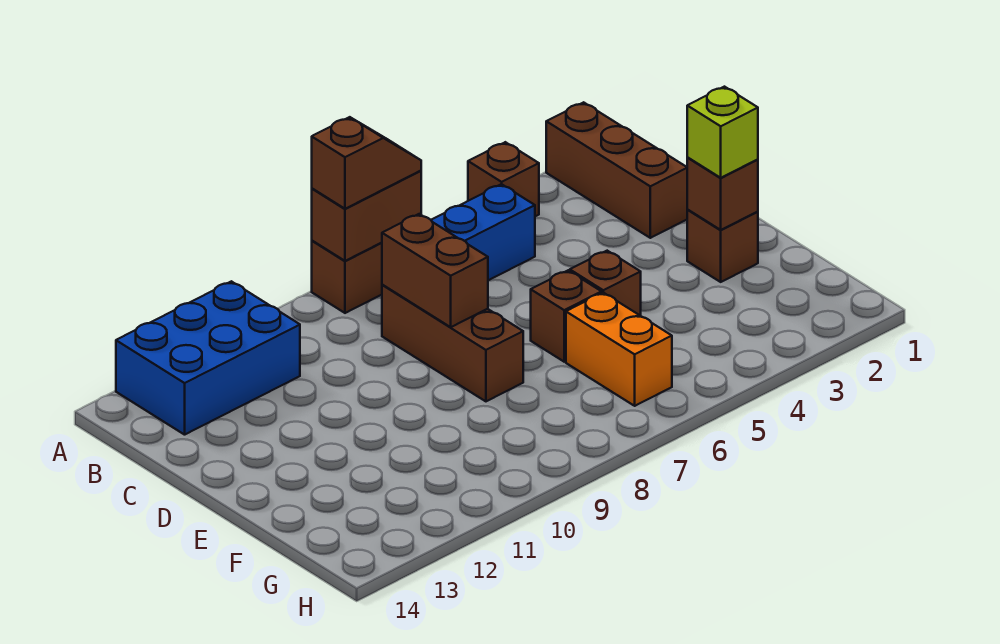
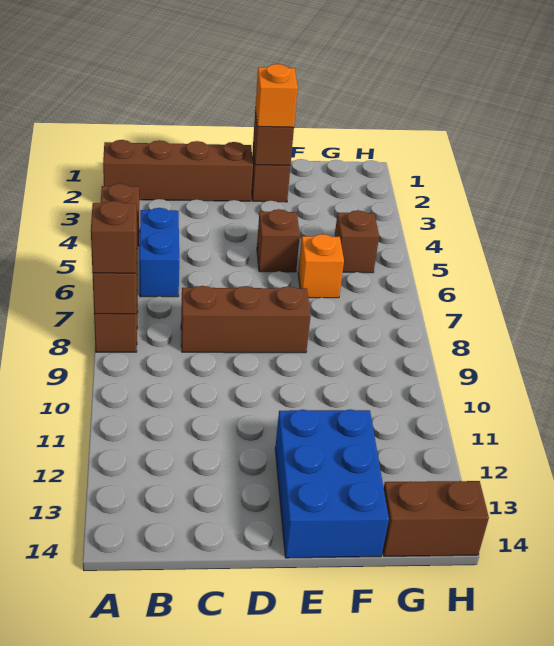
brown 1x3 brick [546,102,688,238] -> brown 1x4 brick [103,140,253,201]
blue 2x3 brick [116,281,300,435] -> blue 2x3 brick moved to [275,409,389,558]
brown 1x2 brick [382,214,488,327] -> brown 1x2 brick moved to [383,481,489,556]
lime 1x1 brick [687,87,758,178] -> orange 1x1 brick [255,64,298,127]
brown 1x1 brick [531,271,601,362] -> brown 1x1 brick moved to [335,210,379,273]
orange 1x2 brick [566,293,672,406] -> orange 1x1 brick [298,234,344,298]

